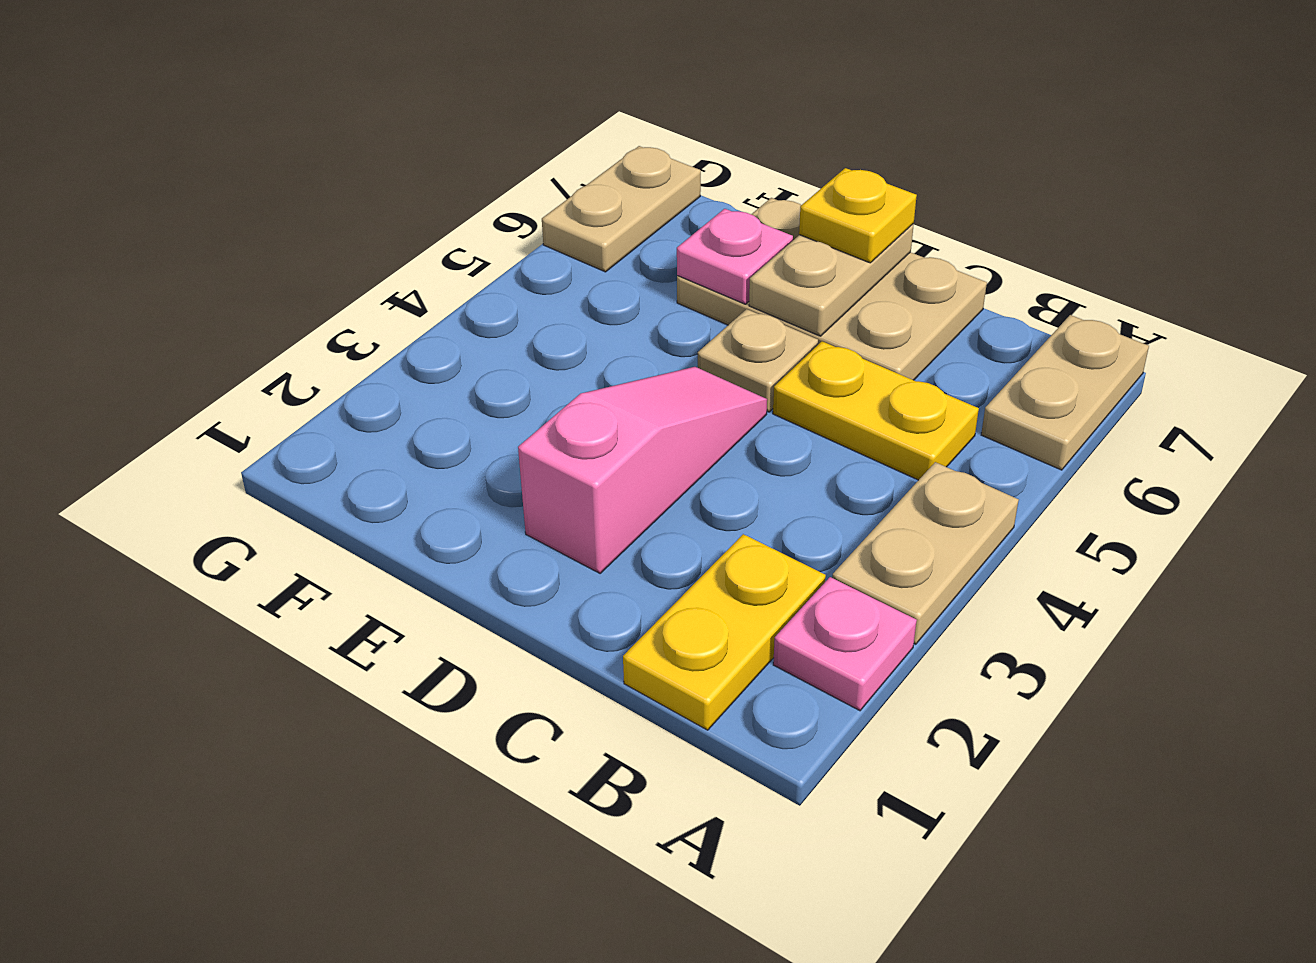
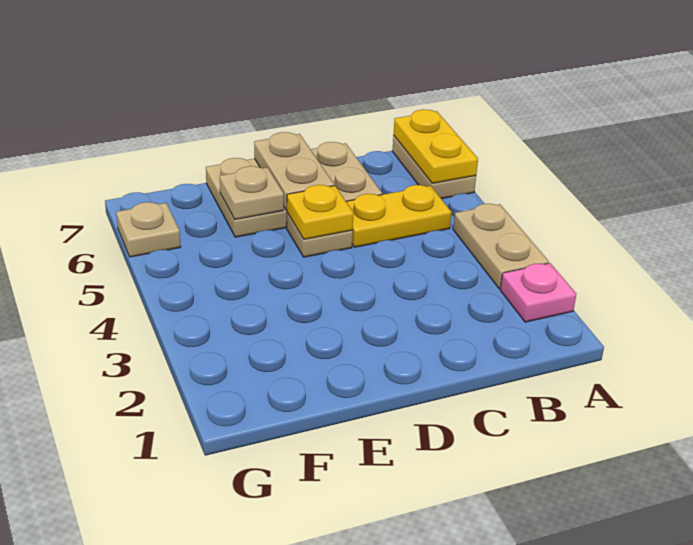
yellow 1x2 plate [623,534,826,730] -> yellow 1x2 plate moved to [393,109,478,183]
pink 1x3 slope [518,367,767,573] -> none
yellow 1x1 plate [799,168,917,263] -> yellow 1x1 plate moved to [287,185,354,239]
pink 1x1 plate [677,209,793,304] -> tan 1x1 plate [220,166,284,220]
tan 1x2 plate [542,146,701,272] -> tan 1x1 plate [116,202,181,257]

